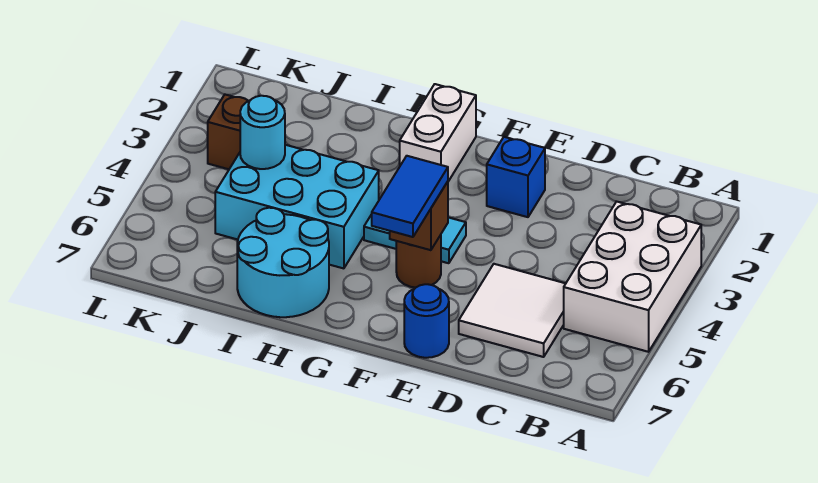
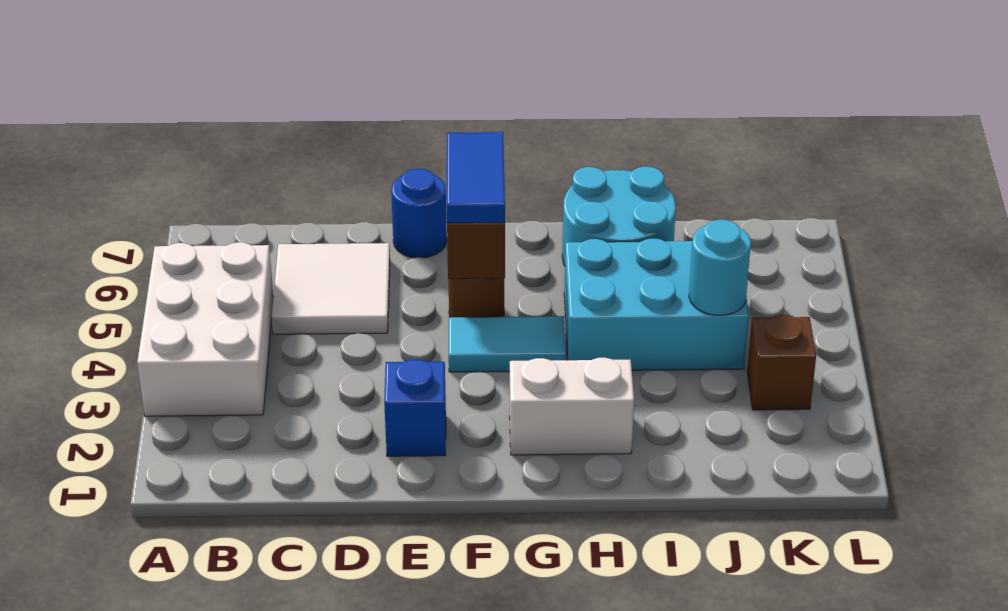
white 1x2 brick [400,84,476,181] -> white 1x2 brick turned to [510,358,634,455]

